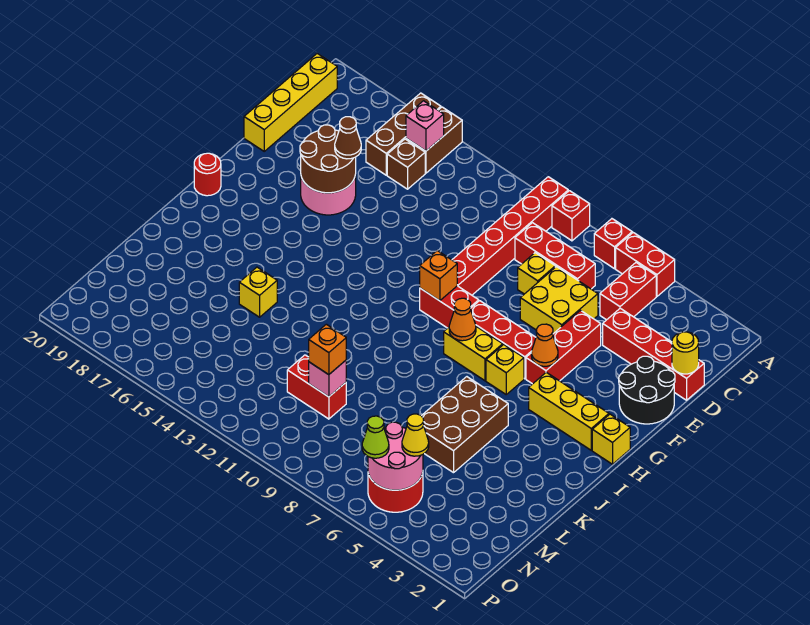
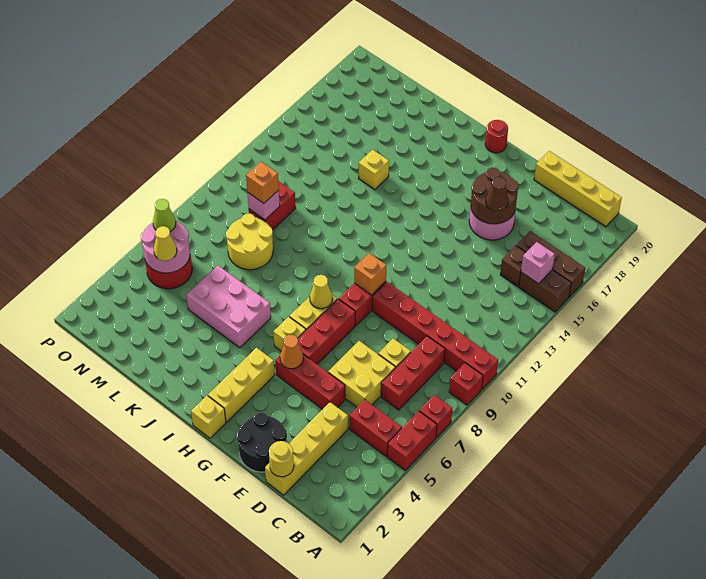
red 1x4 brick [603,308,704,400] -> yellow 1x4 brick [265,402,348,495]
orange 1x1 cone [449,298,476,341] -> yellow 1x1 cone [310,275,332,309]
brown 2x3 brick [422,377,508,473] -> pink 2x3 brick [187,266,271,348]
none -> yellow 2x2 round brick [226,213,273,270]

